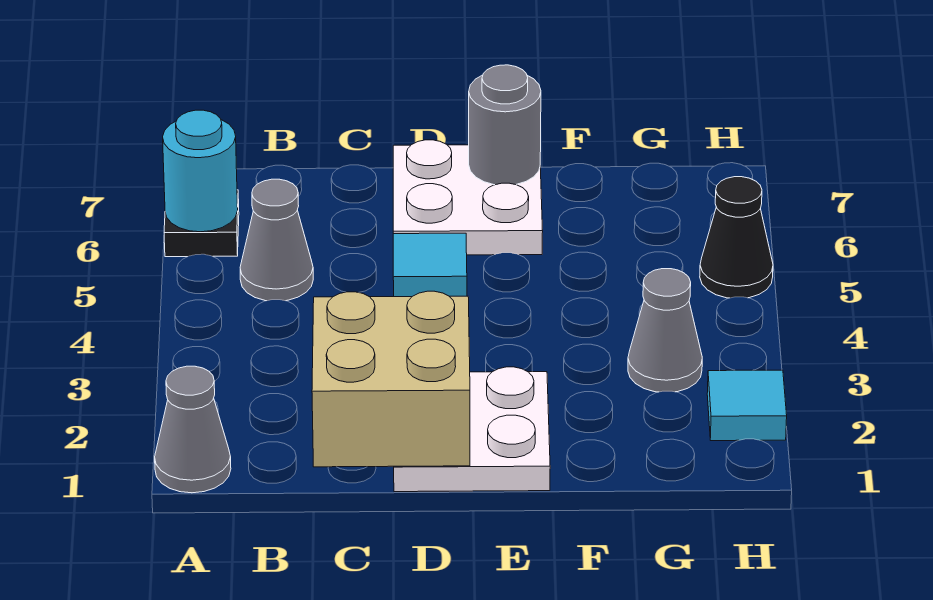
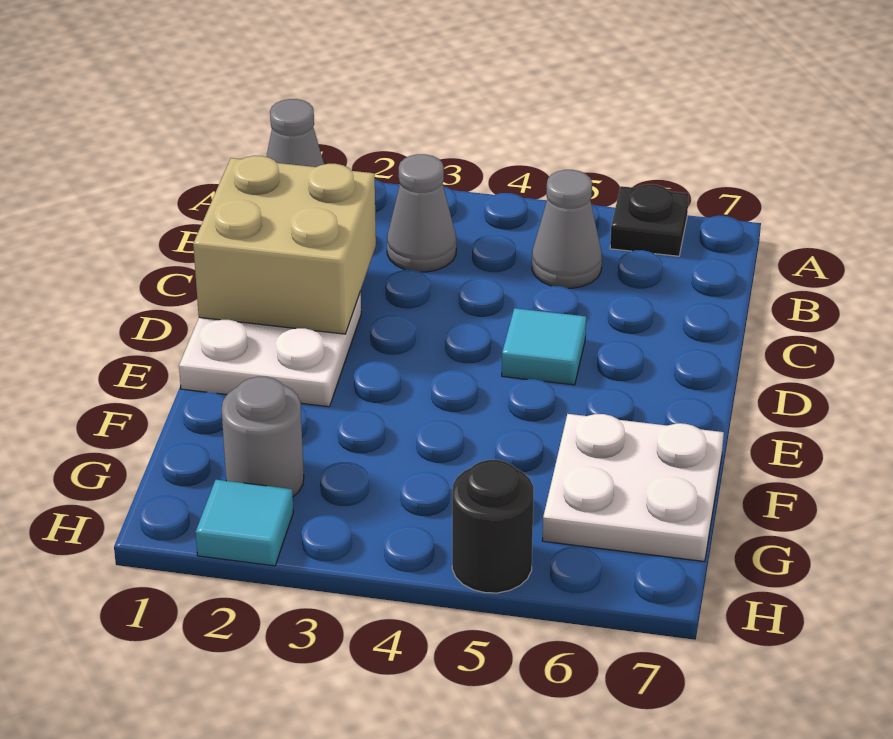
cyan 1x1 round brick [163,110,238,232] -> none
white 2x2 plate [393,140,543,255] -> white 2x2 plate moved to [542,414,724,562]
grey 1x1 round brick [469,65,541,185] -> grey 1x1 round brick moved to [222,377,304,497]
grey 1x1 cone [628,269,702,392] -> grey 1x1 cone moved to [387,154,456,272]
black 1x1 cone [700,177,773,298] -> black 1x1 round brick [452,460,534,593]

